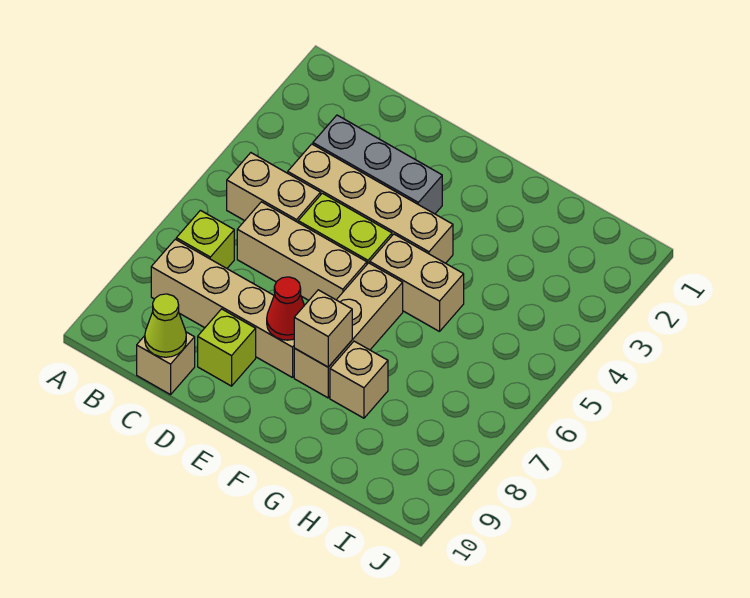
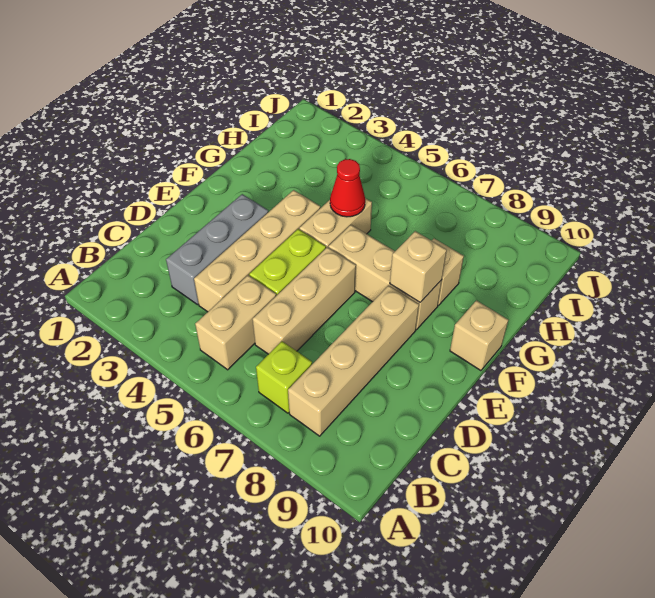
tan 1x1 brick [137,332,195,395] -> tan 1x1 brick moved to [450,301,508,371]
lime 1x1 cone [145,294,186,357] -> none
lime 1x1 brick [198,309,256,386] -> none
red 1x1 cone [267,277,304,340] -> red 1x1 cone moved to [330,159,365,217]

